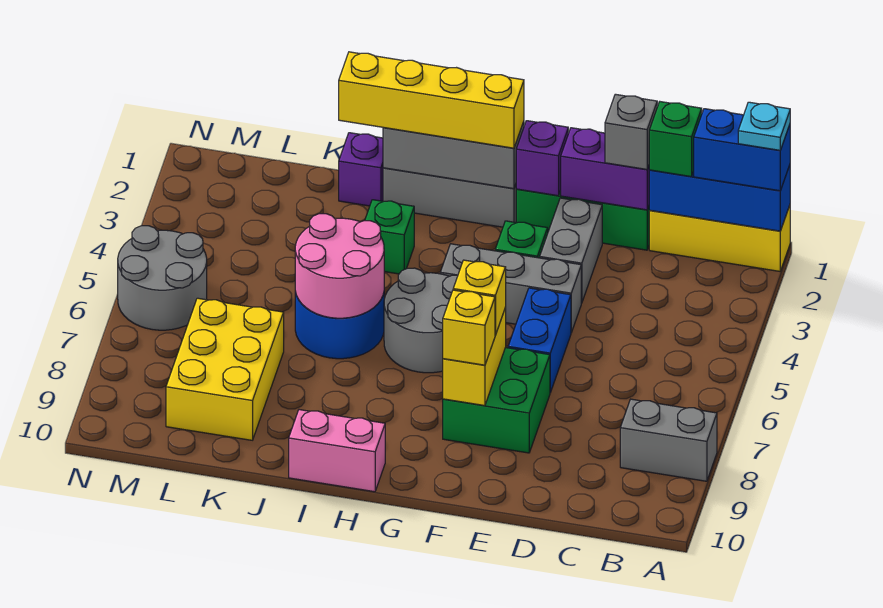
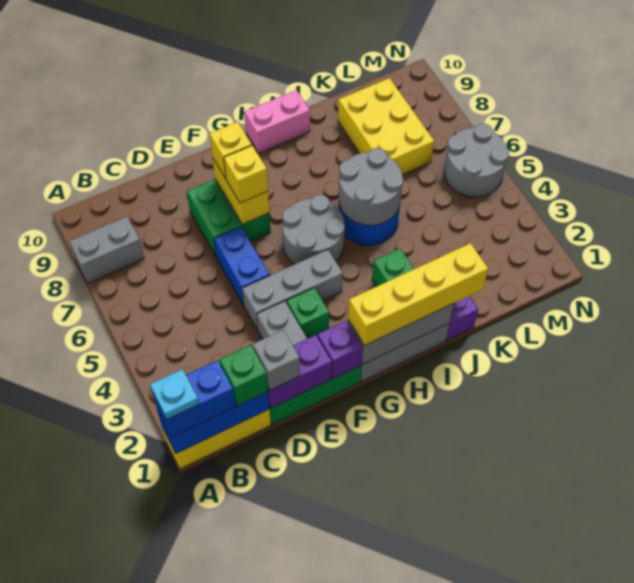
pink 2x2 round brick [295,214,384,318] -> grey 2x2 round brick [339,148,403,225]

